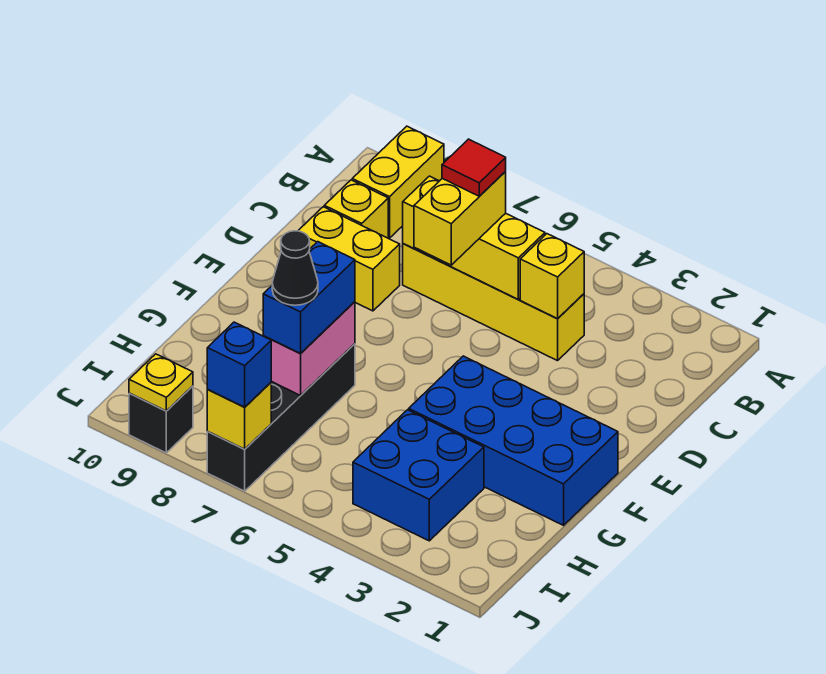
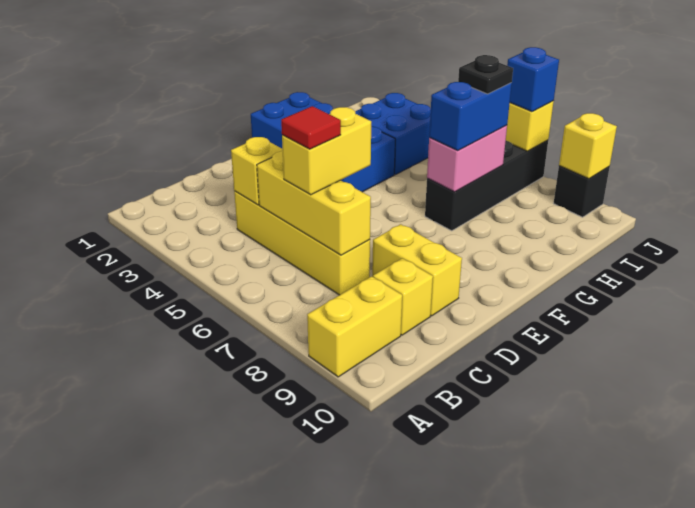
black 1x1 cone [272,231,318,305] -> black 1x1 plate [458,55,513,94]
yellow 1x1 plate [129,354,193,411] -> yellow 1x1 brick [559,113,617,179]

